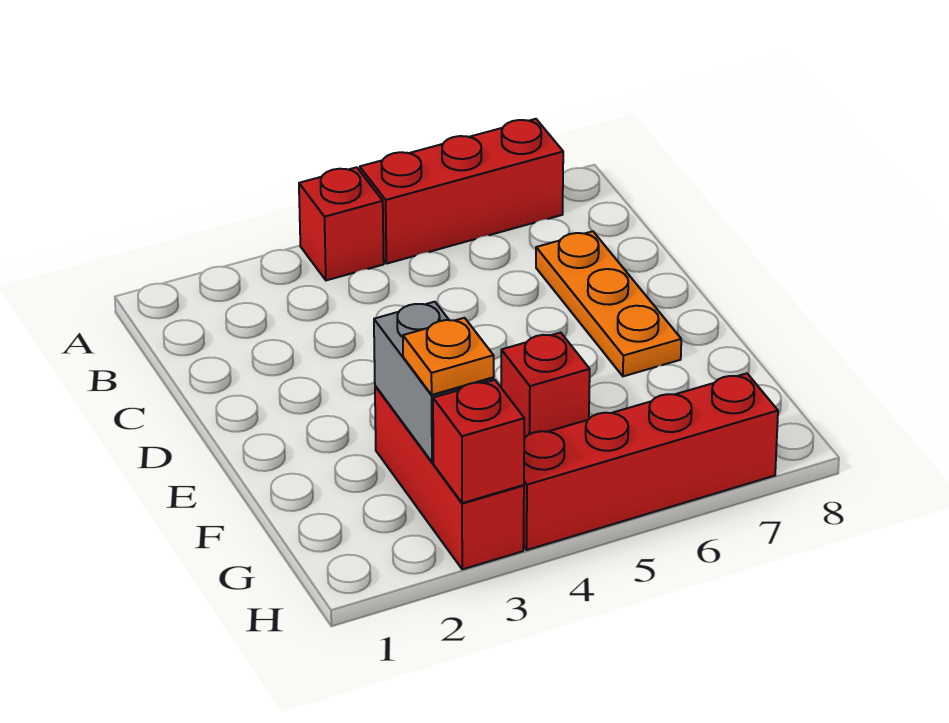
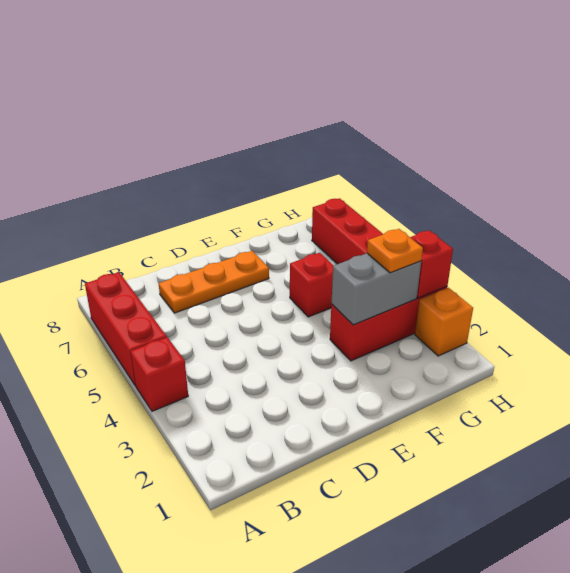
none -> orange 1x1 brick [415,288,473,356]

